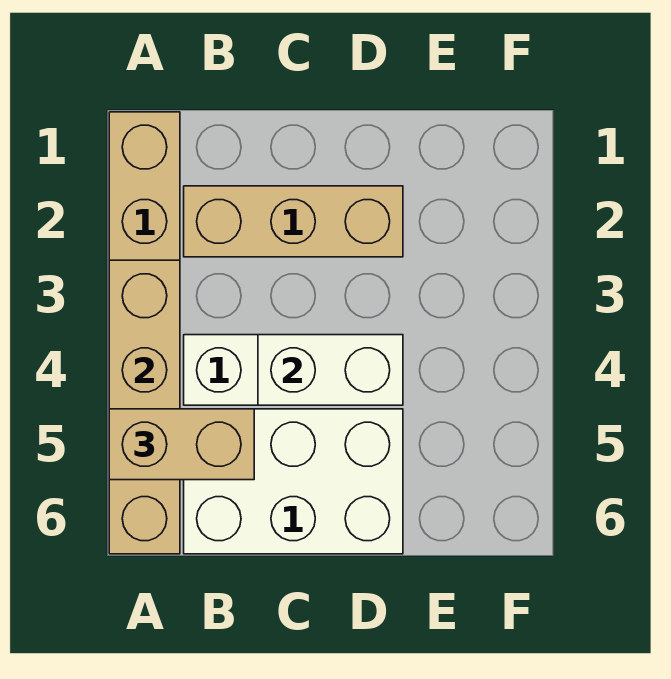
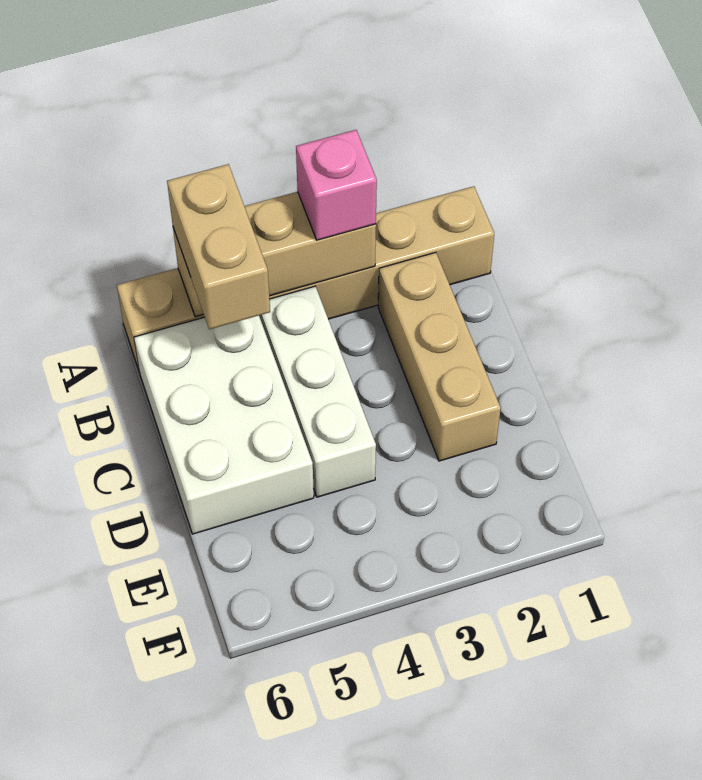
none -> pink 1x1 brick [296,130,377,240]
white 1x2 brick [258,335,403,405] -> none

